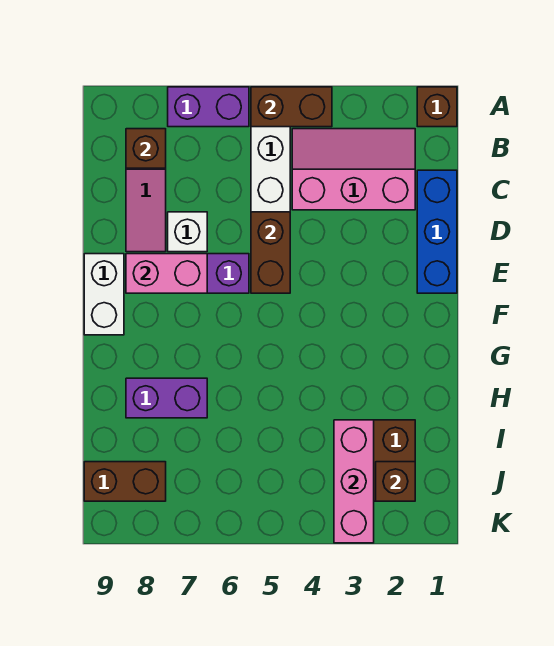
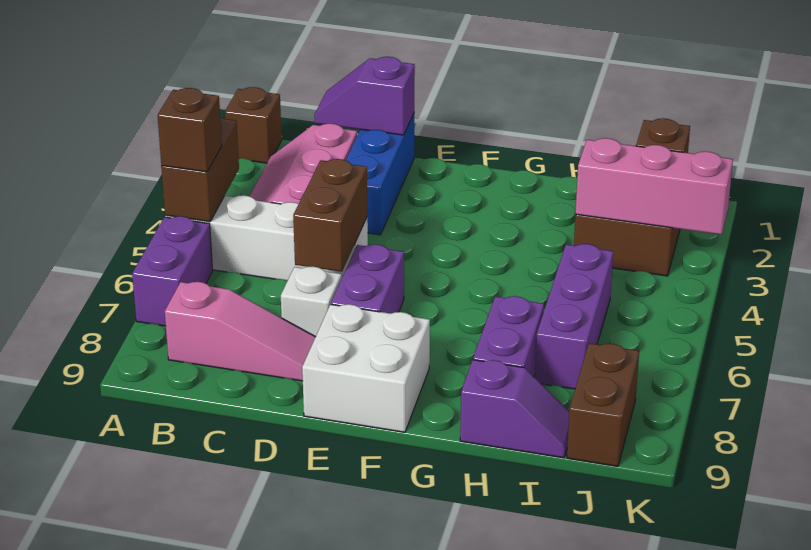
brown 1x1 brick [126,129,166,168] -> brown 1x1 brick moved to [158,88,222,172]
blue 1x3 brick [417,170,457,293] -> blue 1x3 brick turned to [346,114,414,235]
none -> purple 1x2 slope [314,57,415,135]
brown 1x2 brick [251,212,290,293] -> brown 1x2 brick turned to [293,159,367,272]
pink 1x2 brick [126,254,207,293] -> none
white 1x2 brick [84,254,124,335] -> white 2x2 brick [302,304,430,432]
none -> purple 1x2 slope [460,360,569,458]
none -> purple 1x3 brick [535,244,613,389]

